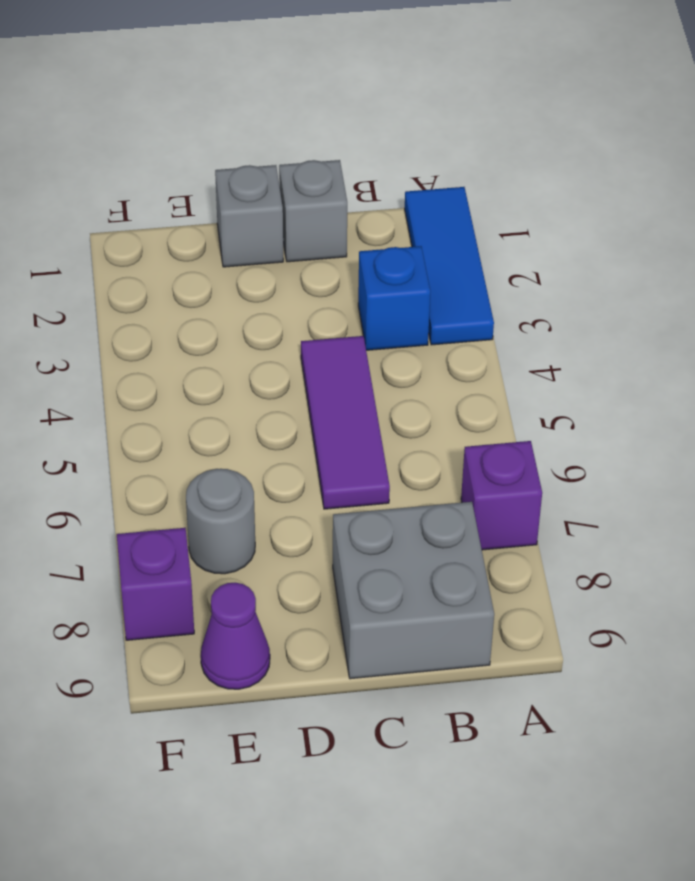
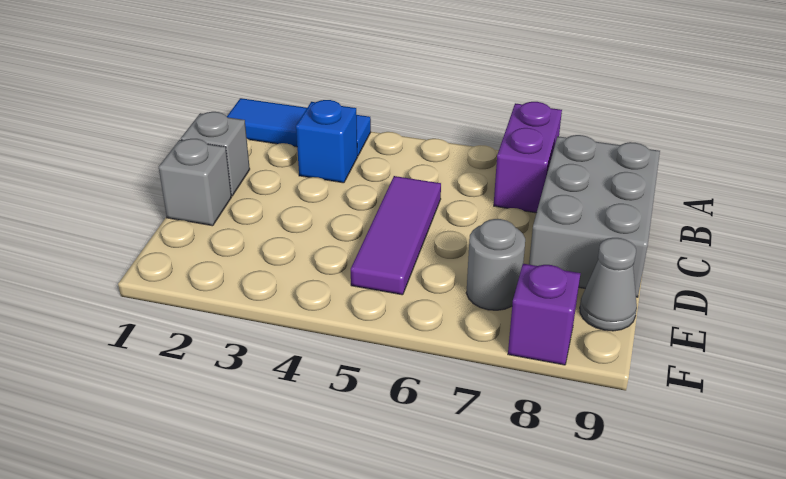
purple 1x1 brick [461,441,542,550] -> purple 1x2 brick [494,102,562,213]
grey 2x2 brick [333,502,494,679] -> grey 2x3 brick [529,135,660,297]
purple 1x3 tile [301,336,390,509] -> purple 1x3 tile turned to [351,176,441,295]
purple 1x1 cone [201,583,270,689] -> grey 1x1 cone [580,238,637,331]

